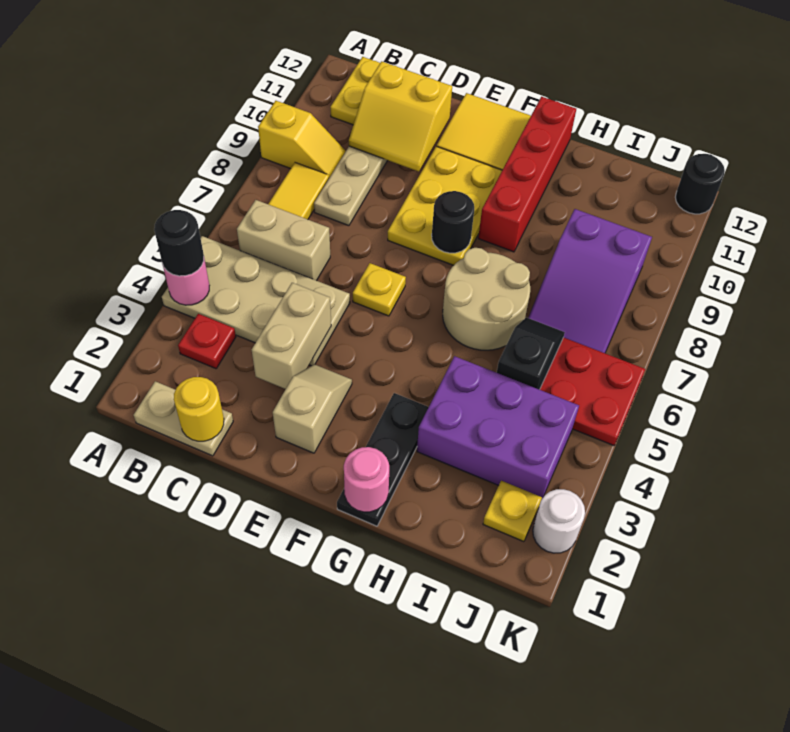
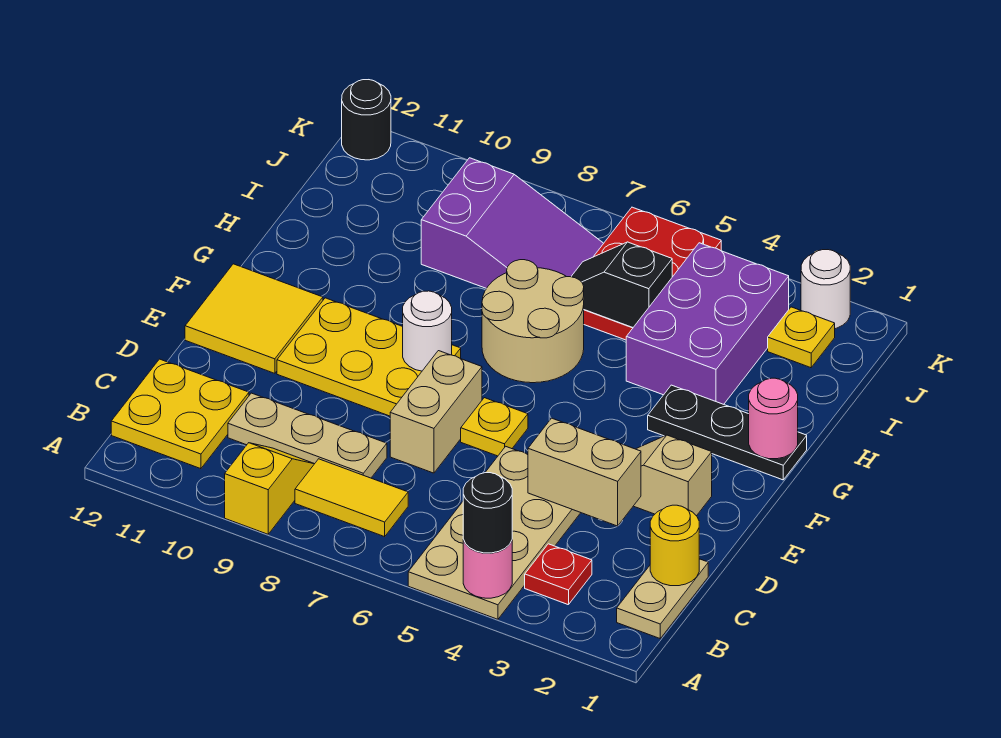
tan 1x2 brick [237,200,330,281] -> tan 1x2 brick moved to [390,351,482,473]
yellow 2x2 slope [349,61,452,172] -> none
black 1x1 round brick [432,191,474,253] -> white 1x1 round brick [403,291,452,371]
red 1x4 brick [478,97,576,252] -> none

